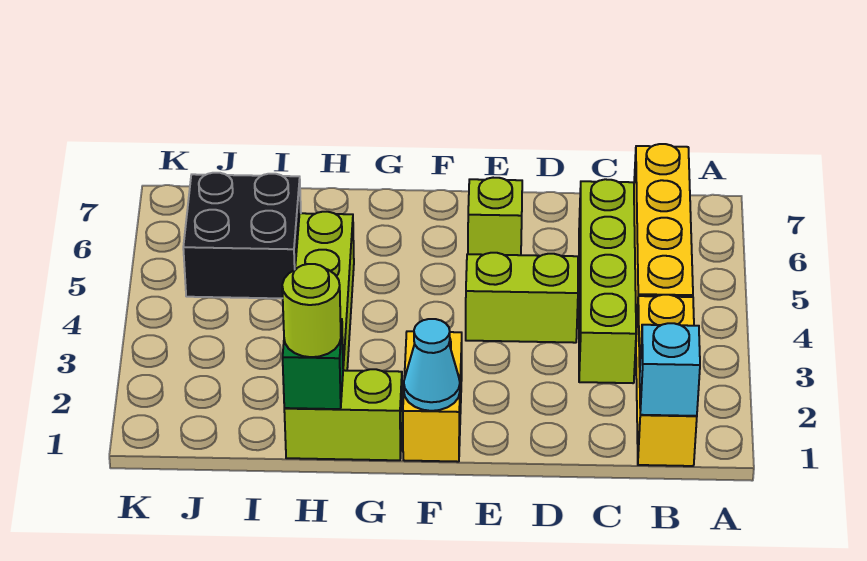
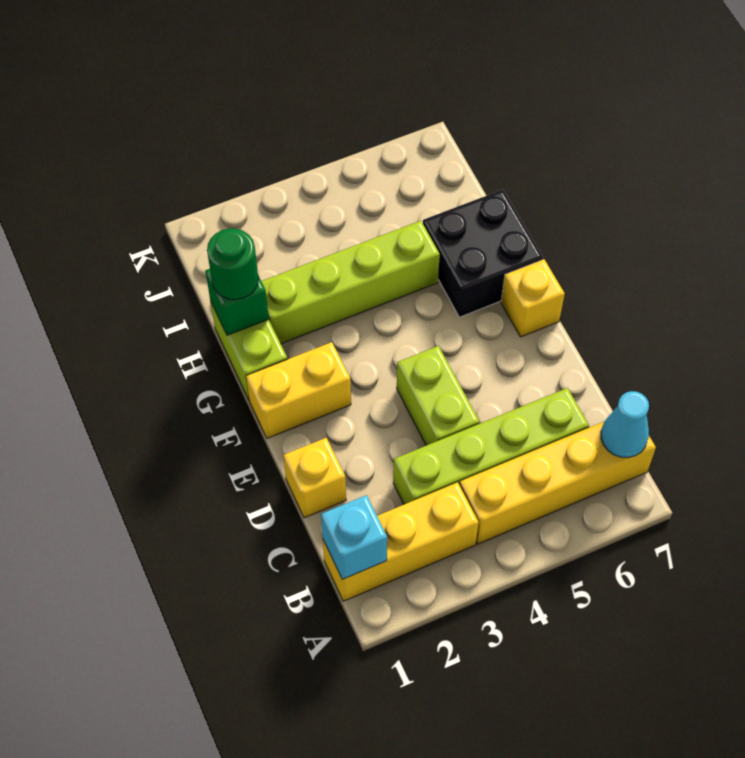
none -> yellow 1x1 brick [283,438,346,518]
lime 1x1 brick [468,178,522,255] -> none
cyan 1x1 cone [404,319,460,411] -> cyan 1x1 cone moved to [601,391,649,457]
none -> yellow 1x1 brick [501,259,565,337]
lime 1x1 round brick [282,264,341,357] -> green 1x1 round brick [207,228,258,300]
black 2x2 brick [183,173,301,298] -> black 2x2 brick moved to [423,190,543,317]

